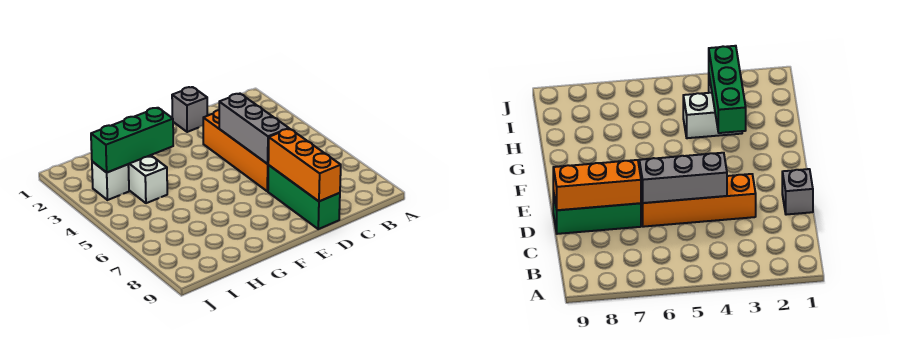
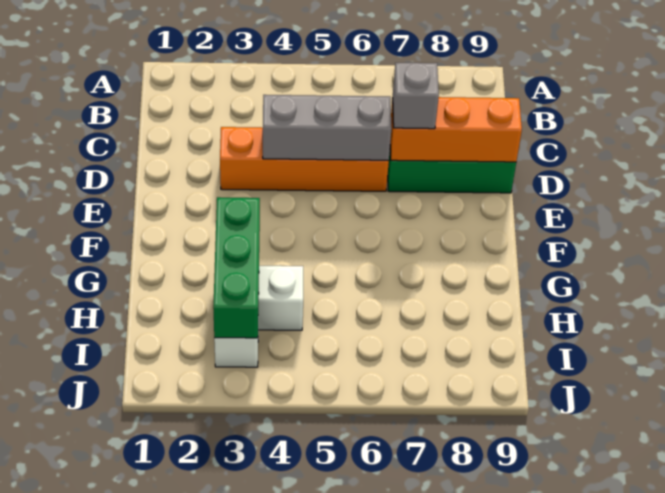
grey 1x1 brick [172,87,207,132] -> grey 1x1 brick moved to [393,63,439,129]

